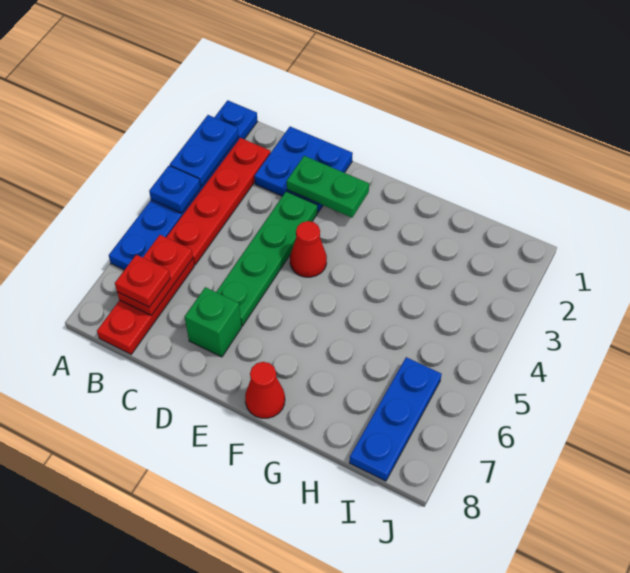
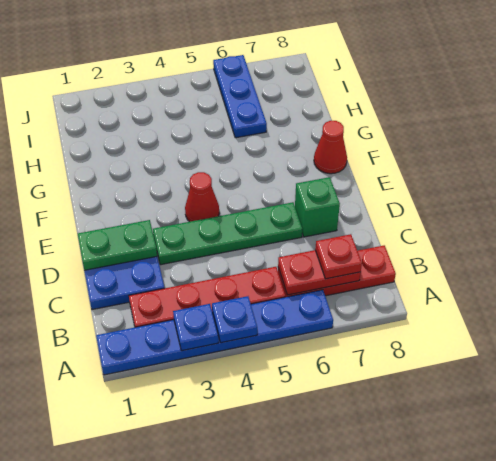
blue 1x2 plate [170,115,239,187] -> blue 1x1 plate [173,304,218,351]
green 1x2 plate [287,156,369,218] -> green 1x2 plate turned to [78,220,157,270]
blue 1x3 plate [349,357,442,481] -> blue 1x3 plate turned to [213,55,267,138]

